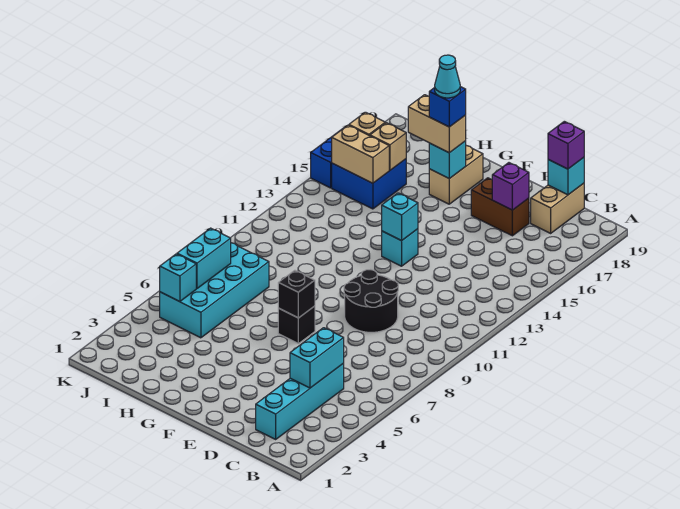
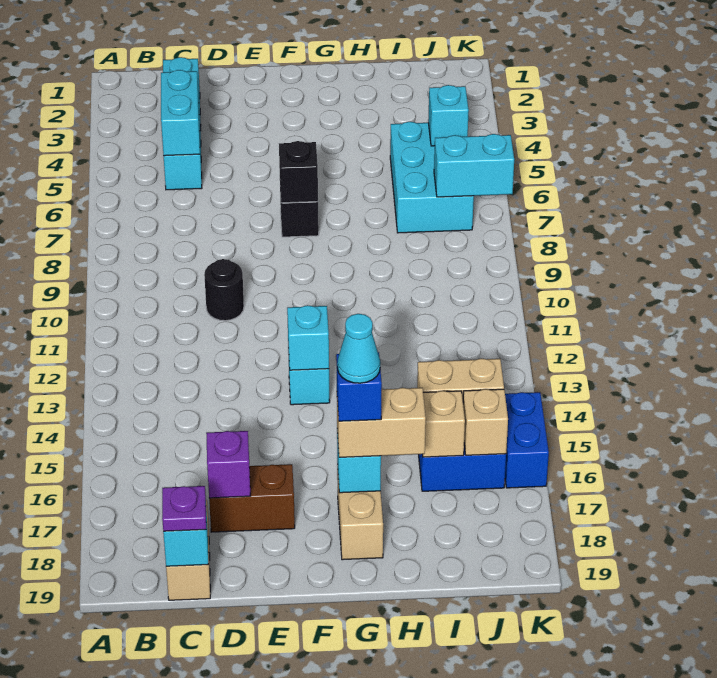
purple 1x1 brick [548,121,584,169] -> purple 1x1 plate [162,486,206,531]
black 2x2 round brick [344,270,398,332] -> black 1x1 round brick [204,259,244,321]
cyan 2x4 brick [160,243,269,338] -> cyan 2x3 brick [390,122,474,233]
cyan 1x2 brick [177,228,231,289] -> cyan 1x2 brick turned to [434,134,514,197]

